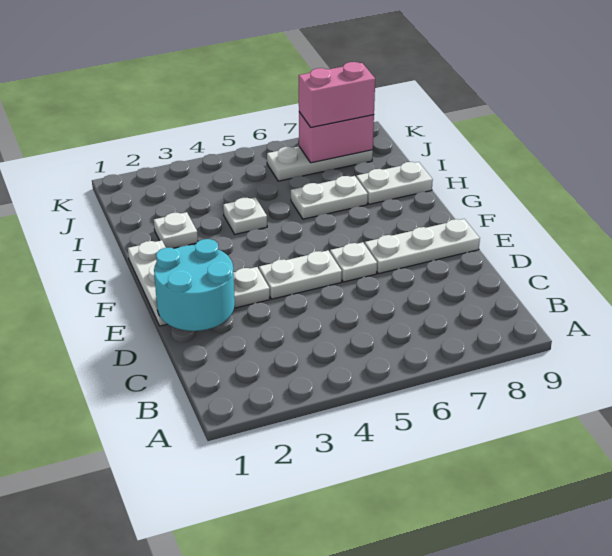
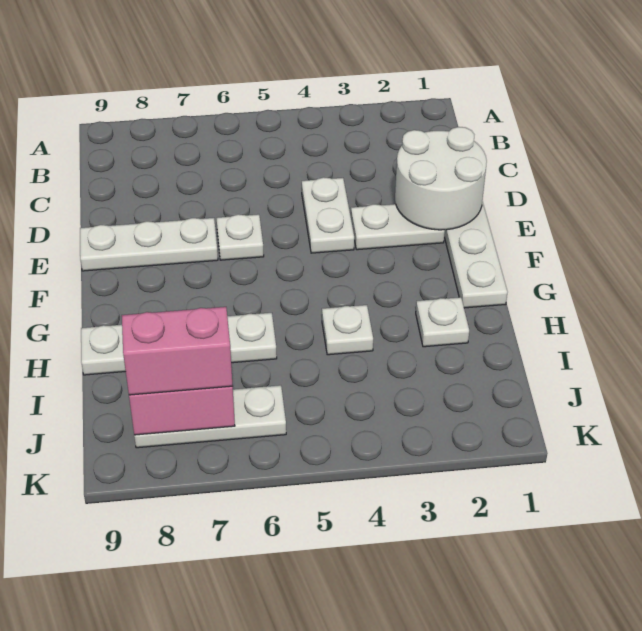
cyan 2x2 round brick [154,239,235,331] -> white 2x2 round brick [395,127,487,230]
white 1x2 plate [259,250,342,299] -> white 1x2 plate turned to [302,177,354,253]

